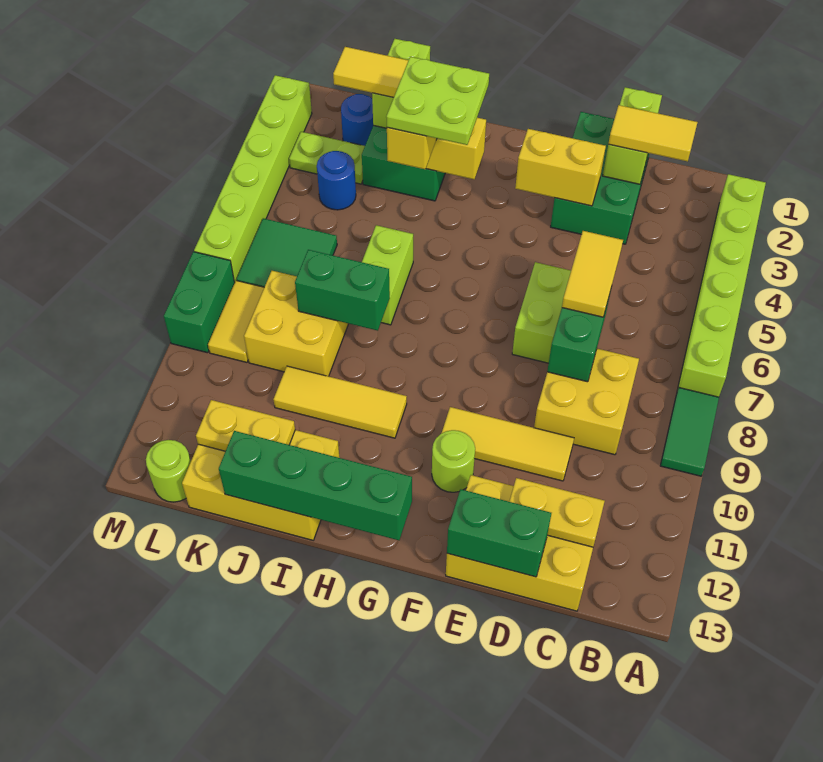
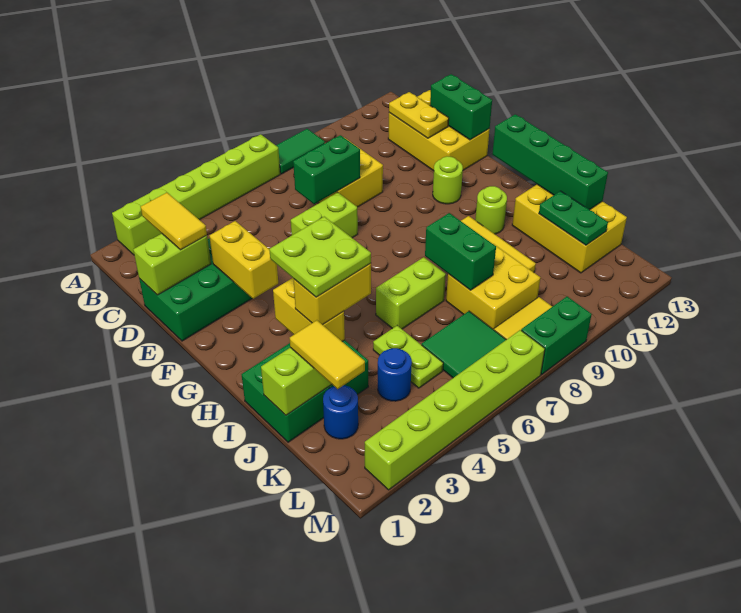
yellow 1x2 tile [562,231,623,317] -> none
yellow 1x3 tile [442,407,574,481] -> none
yellow 1x2 plate [196,400,295,451] -> green 1x2 plate [539,191,608,245]
lime 1x2 plate [289,132,365,184] -> lime 1x2 plate moved to [373,326,443,388]
lime 1x1 round brick [146,440,191,502] -> lime 1x1 round brick moved to [475,186,507,234]

